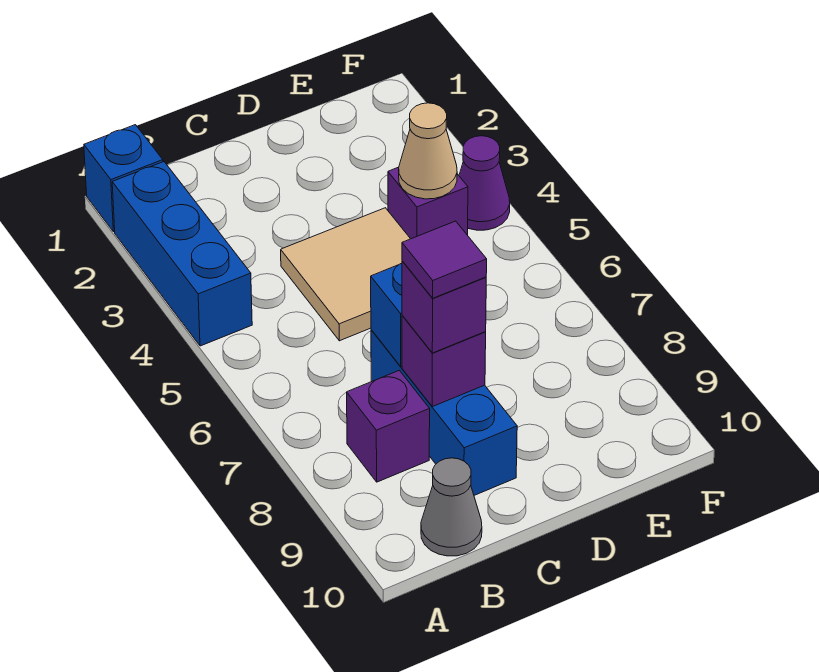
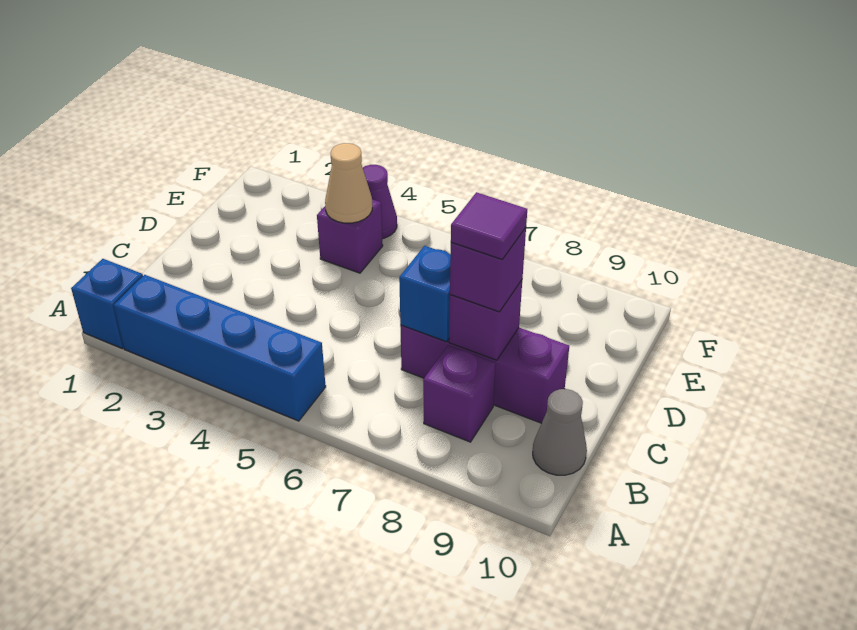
blue 1x3 brick [112,162,252,346] -> blue 1x4 brick [114,275,326,421]
tan 2x2 tile [281,208,410,341] -> none
blue 1x3 brick [371,330,517,495] -> purple 1x3 brick [400,325,569,423]

